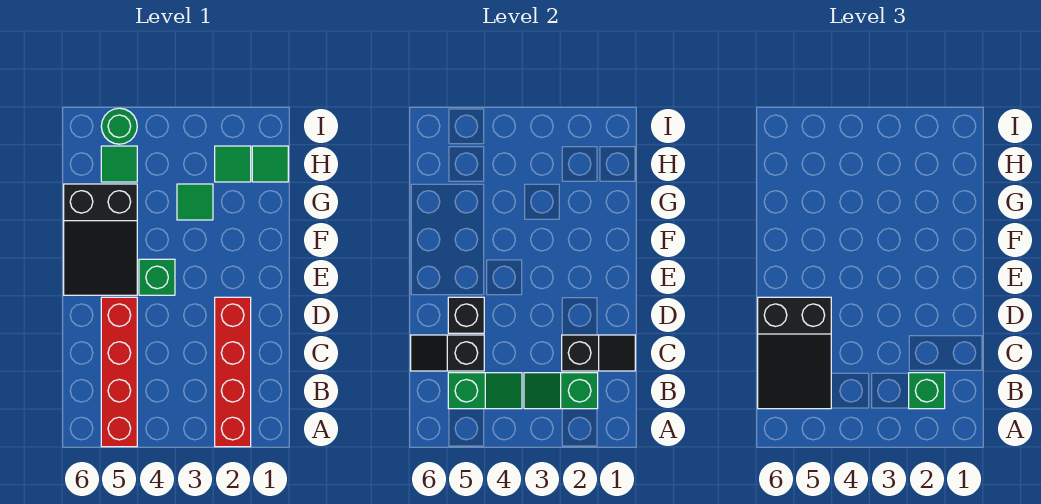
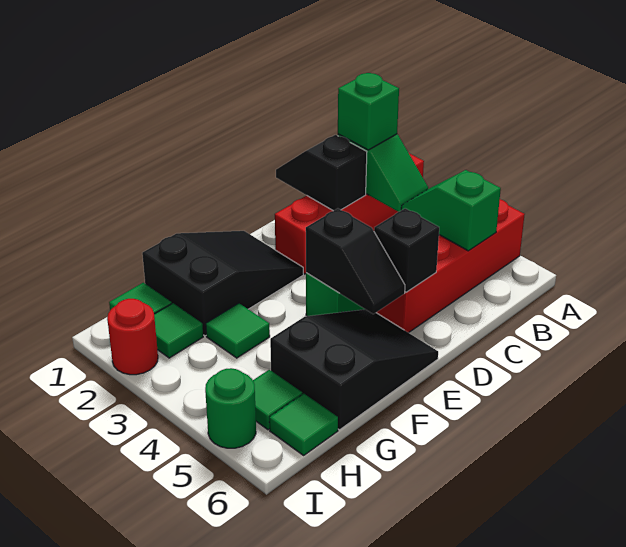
black 2x3 slope [758,297,831,409] -> black 2x3 slope moved to [142,231,303,336]
black 1x2 slope [411,335,484,371] -> black 1x2 slope moved to [306,208,405,314]
none -> green 1x1 tile [269,394,338,455]
none -> red 1x1 round brick [107,299,158,375]

